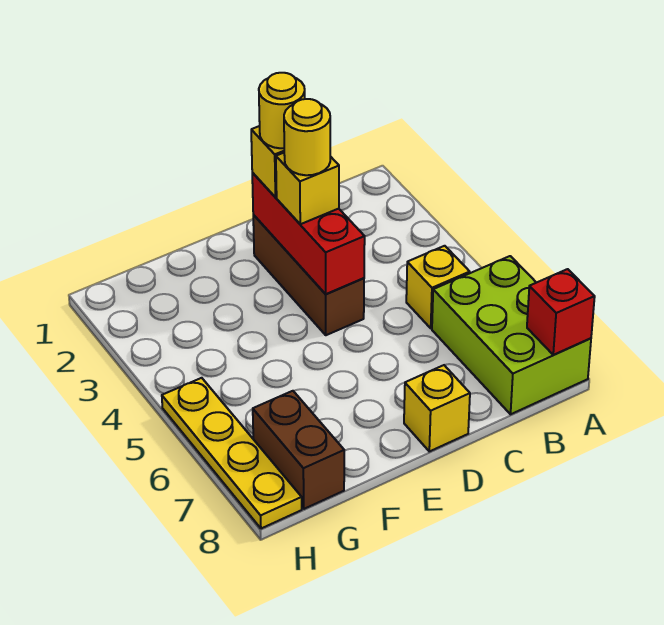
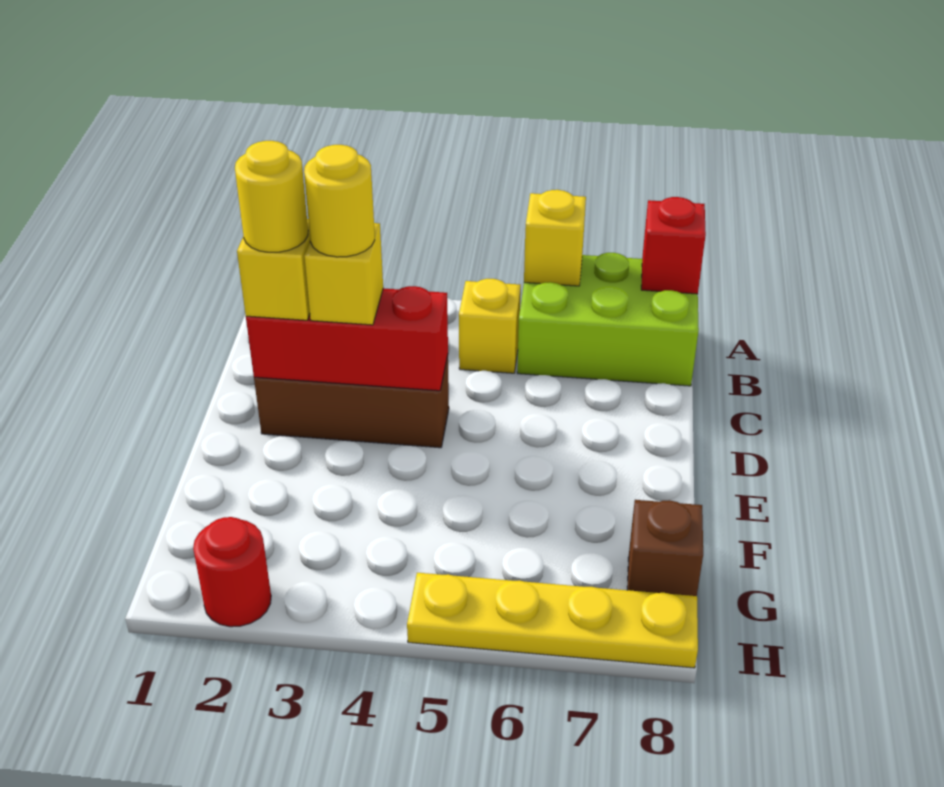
yellow 1x1 brick [404,365,470,451] -> yellow 1x1 brick moved to [524,190,586,286]
brown 1x2 brick [253,391,344,509] -> brown 1x1 brick [627,500,703,596]
none -> red 1x1 round brick [193,517,271,627]

